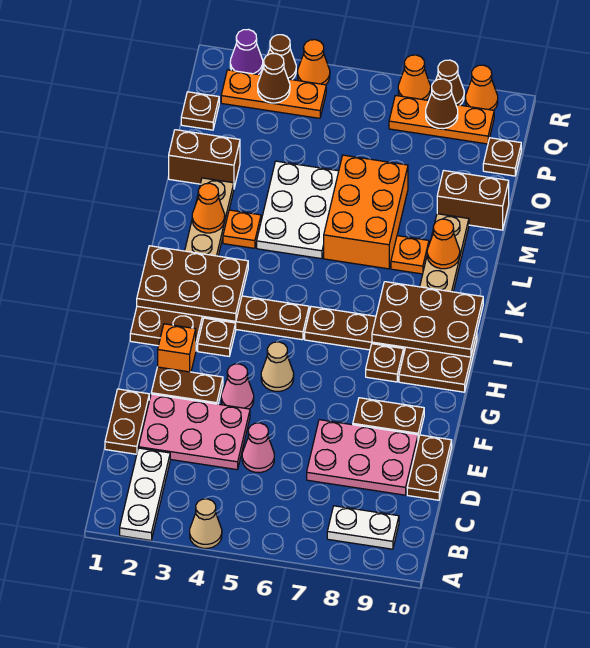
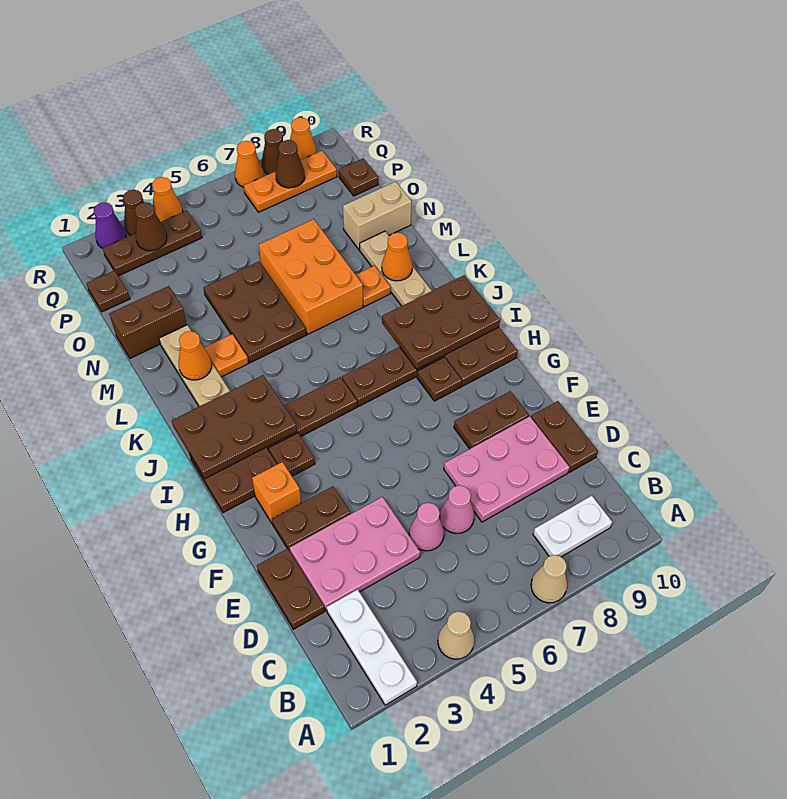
pink 1x1 cone [221,364,254,409] -> pink 1x1 cone moved to [440,485,474,534]
tan 1x1 cone [261,342,294,391] -> tan 1x1 cone moved to [531,555,567,603]
white 2x3 plate [257,161,339,259] -> brown 2x3 plate [203,262,307,363]
brown 1x2 brick [437,171,509,230] -> tan 1x2 brick [343,181,412,250]
orange 1x3 plate [221,70,326,118] -> brown 1x3 plate [103,211,202,276]

